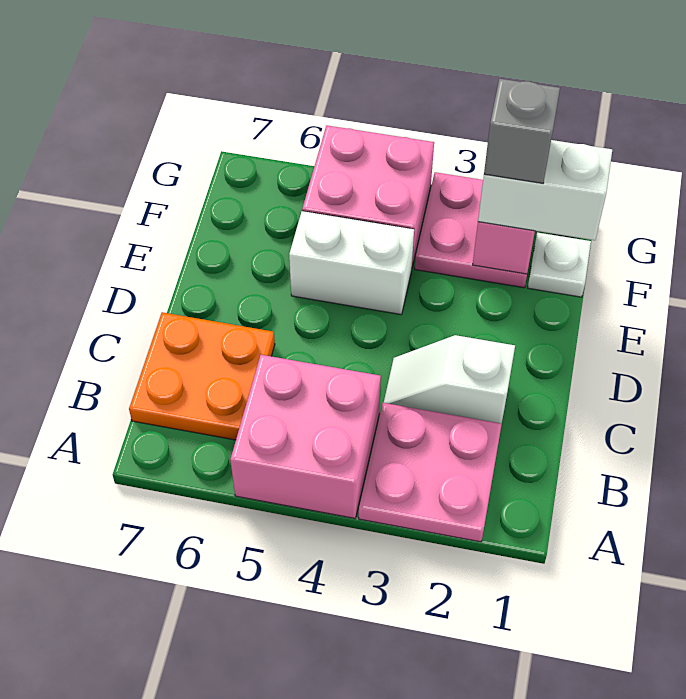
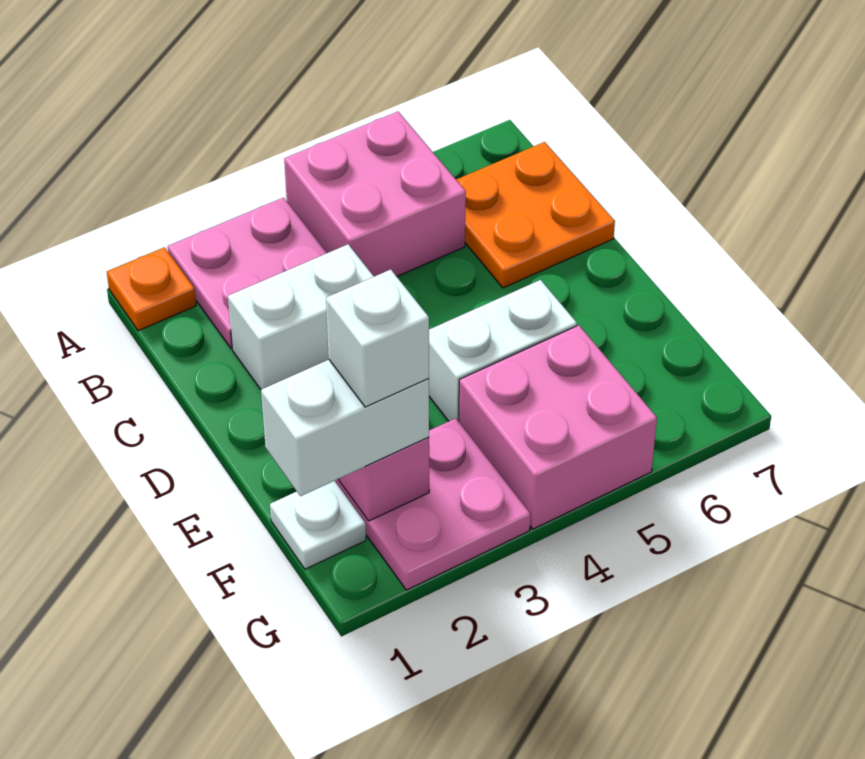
none -> orange 1x1 plate [107,247,196,331]
white 1x2 slope [384,335,515,424] -> white 1x2 brick [228,244,374,389]
grey 1x1 brick [484,79,560,183] -> white 1x1 brick [326,270,429,407]

